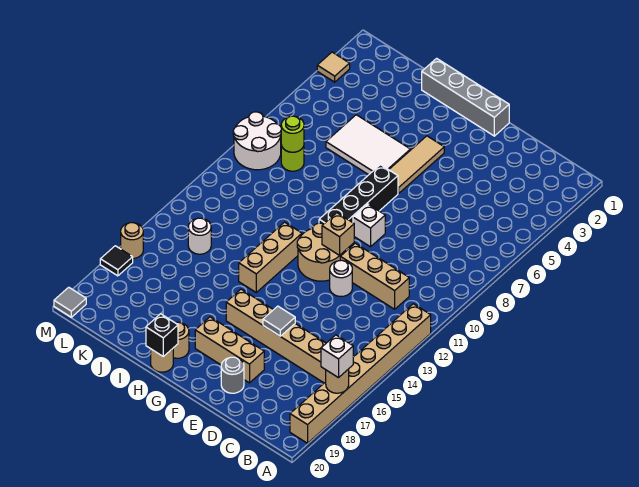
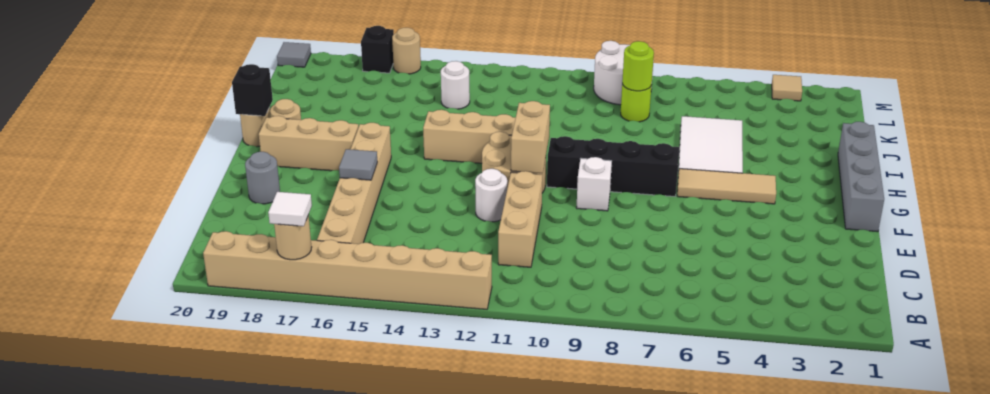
white 1x1 brick [321,335,353,378] -> white 1x1 tile [268,192,312,226]
tan 1x3 brick [195,317,264,383] -> tan 1x3 brick turned to [259,116,359,171]
tan 1x1 brick [322,213,354,256] -> tan 1x2 brick [511,101,550,173]
black 1x1 tile [100,246,133,276] -> black 1x1 brick [361,26,394,73]

